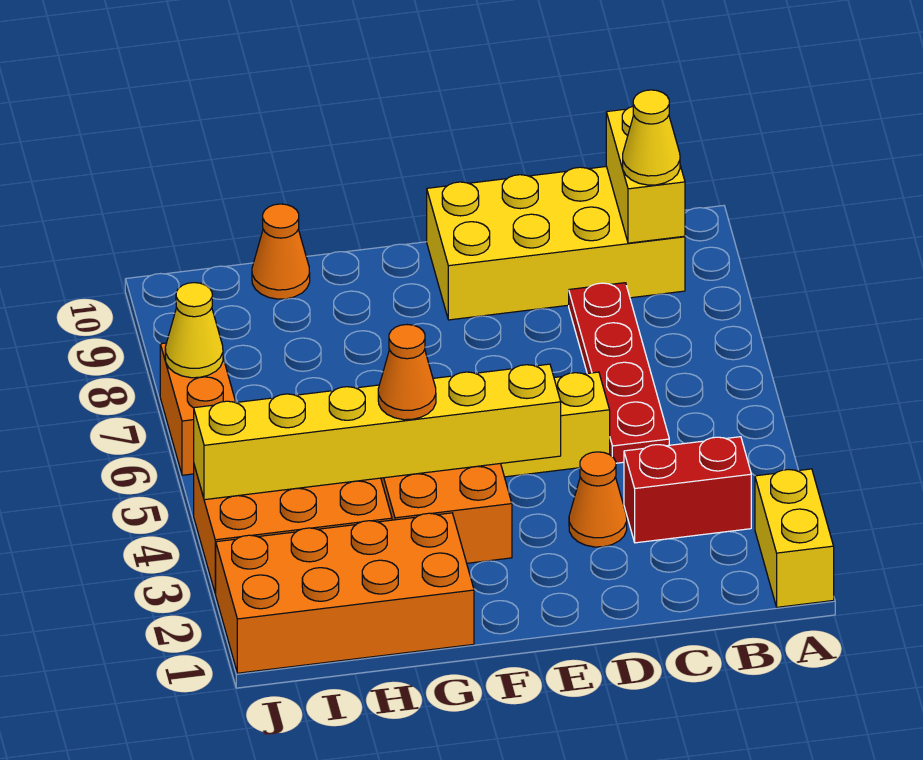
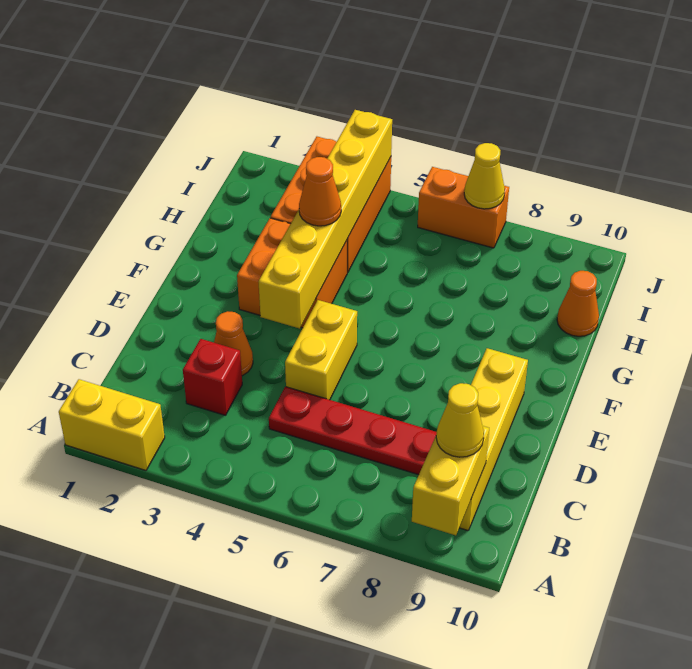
red 1x2 brick [624,437,751,543] -> red 1x1 brick [183,339,242,415]
yellow 2x4 brick [427,167,685,320] -> yellow 1x4 brick [459,348,528,531]
yellow 1x2 brick [606,106,685,243] -> yellow 1x2 brick turned to [412,426,489,535]
orange 2x4 brick [216,513,474,673] -> none

